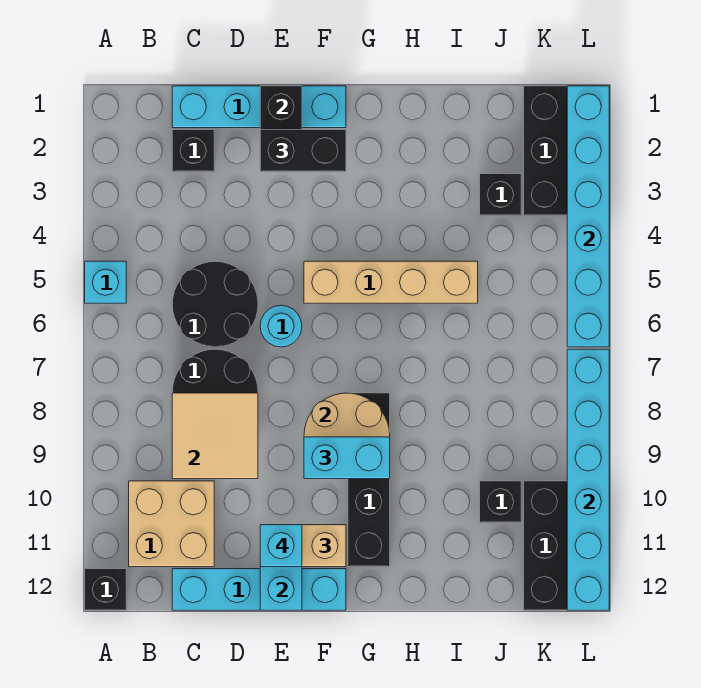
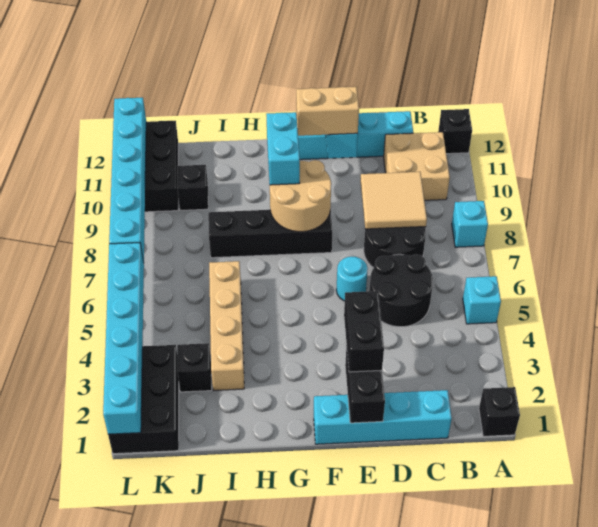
black 1x1 brick [172,130,214,172] -> black 1x1 brick moved to [479,387,520,436]
black 1x2 brick [260,130,346,172] -> black 1x2 brick turned to [344,291,384,372]
cyan 1x1 brick [260,525,302,567] -> cyan 1x1 brick moved to [452,201,488,247]
tan 1x4 brick [304,261,478,303] -> tan 1x4 brick turned to [209,261,244,391]
cyan 1x2 brick [304,437,390,479] -> cyan 1x2 brick turned to [266,112,300,185]
black 1x4 brick [348,393,390,567] -> black 1x4 brick turned to [208,208,332,258]

